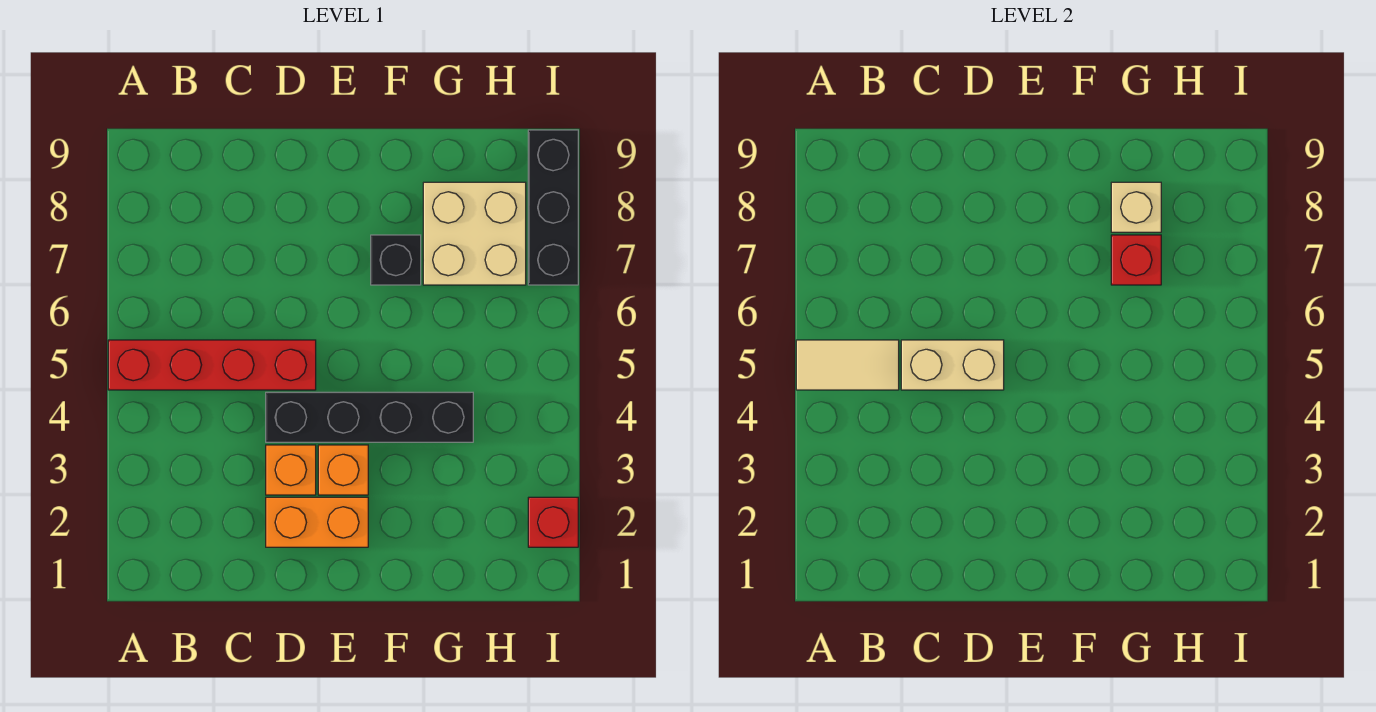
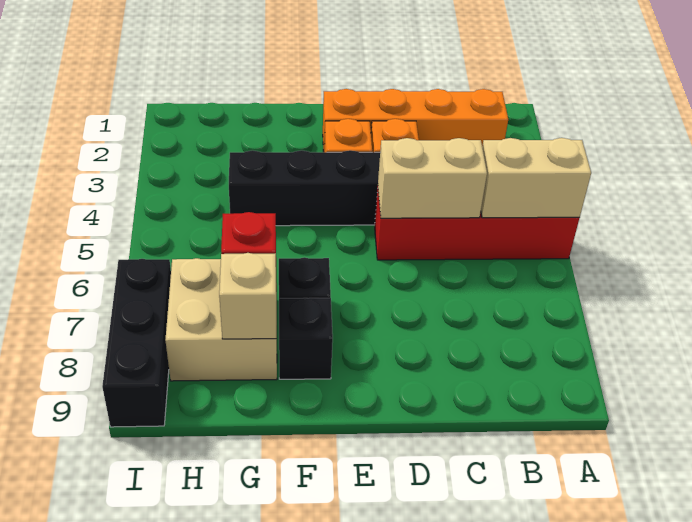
tan 1x2 tile [796,340,899,390] -> tan 1x2 brick [481,138,591,218]
orange 1x2 brick [266,497,368,547] -> orange 1x4 brick [323,89,508,152]
none -> black 1x1 brick [279,298,333,379]
red 1x1 brick [528,497,578,547] -> none

